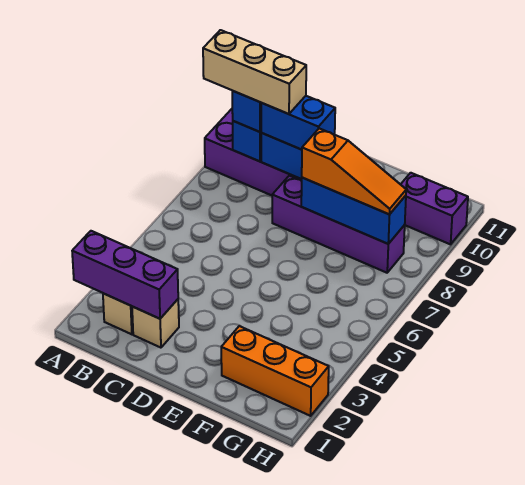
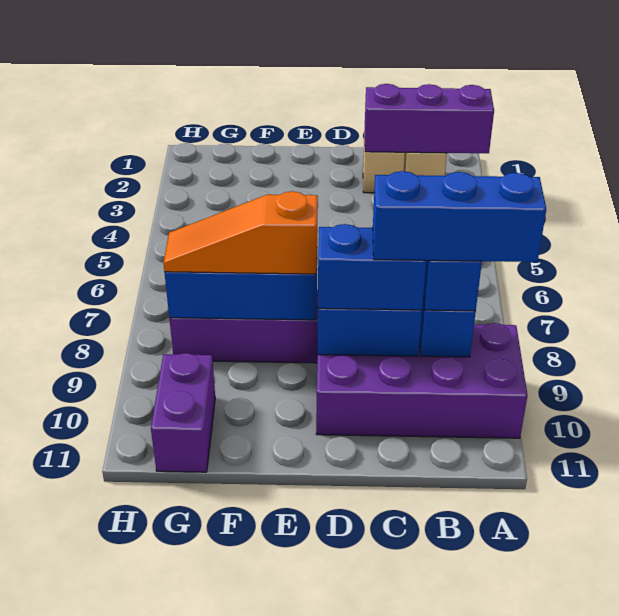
tan 1x3 brick [203,30,306,114] -> blue 1x3 brick [373,171,546,262]
orange 1x3 brick [221,326,329,416] -> none
purple 1x2 brick [401,173,468,244] -> purple 1x2 brick turned to [151,353,215,472]

